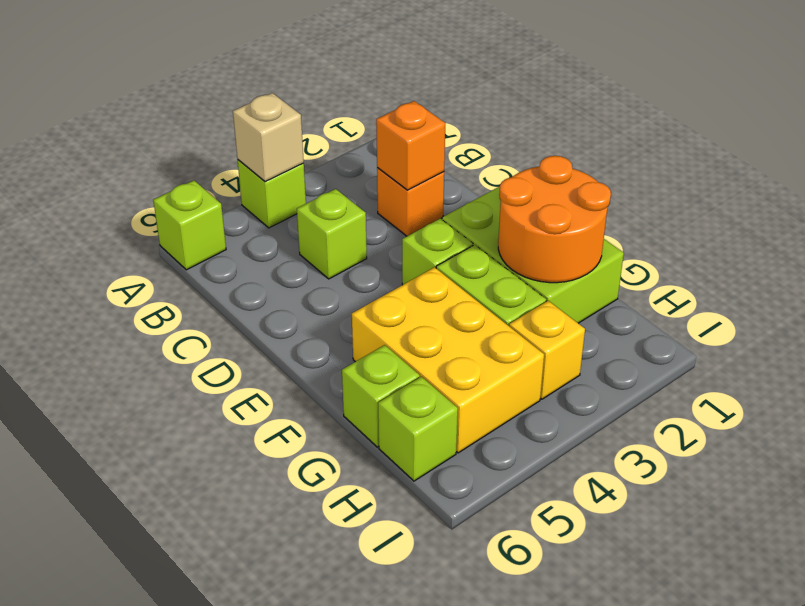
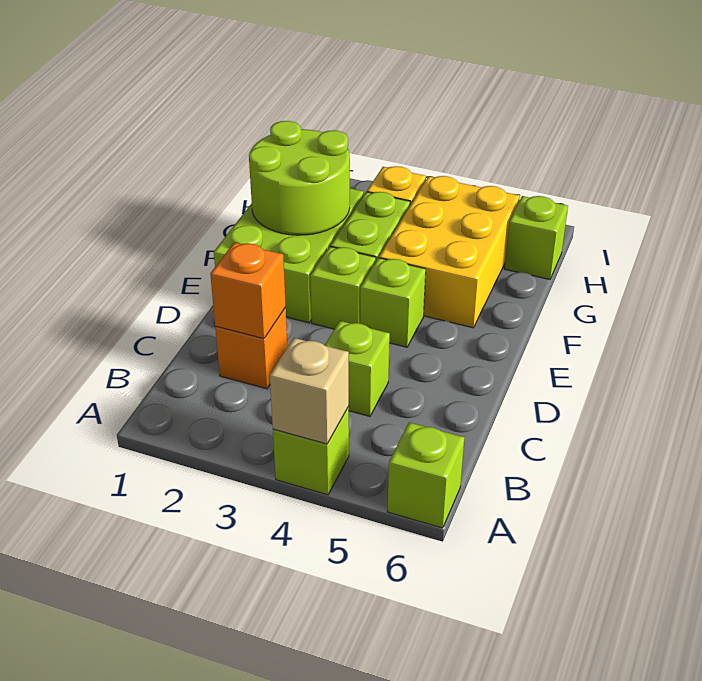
orange 2x2 round brick [498,156,611,283] -> lime 2x2 round brick [249,121,350,235]
lime 1x1 brick [342,345,420,447] -> lime 1x1 brick moved to [360,258,426,347]

